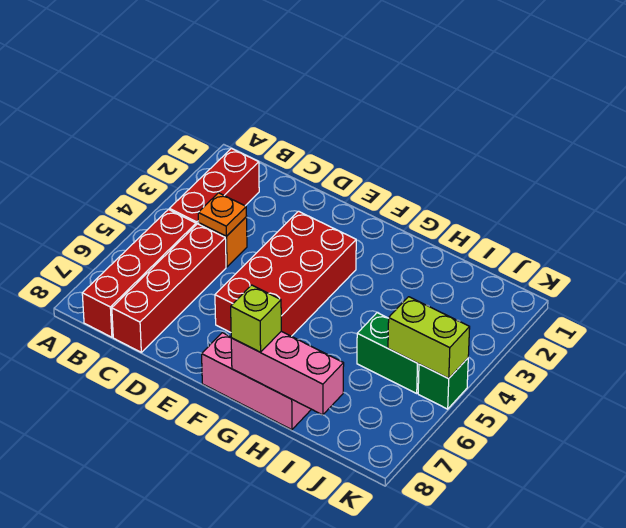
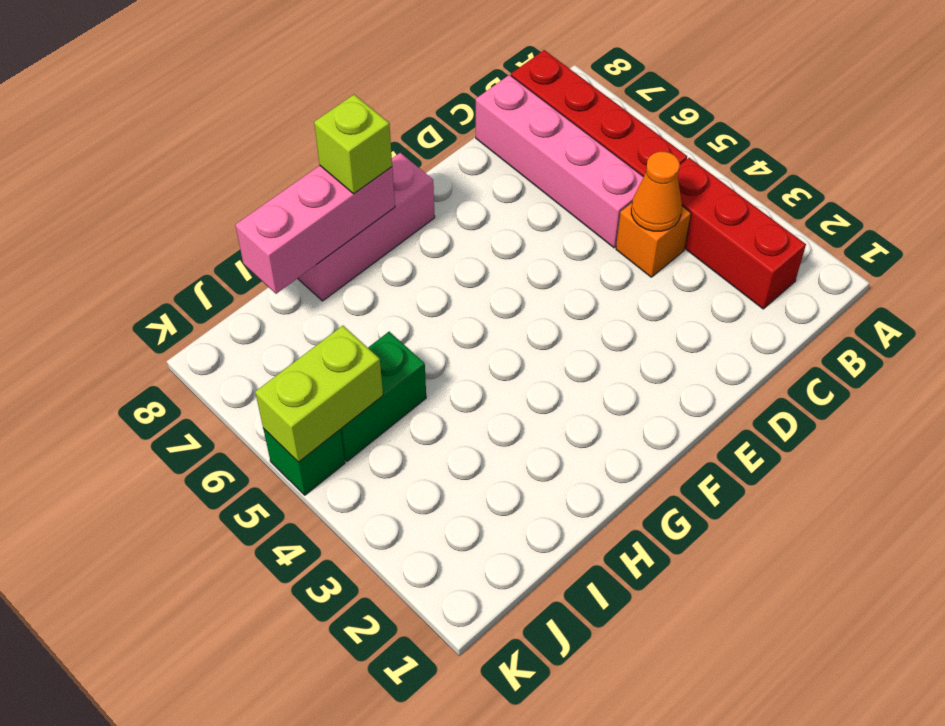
orange 1x1 plate [198,193,246,236] -> orange 1x1 cone [631,152,682,231]
red 1x4 brick [112,224,226,352] -> pink 1x4 brick [476,75,643,248]
red 2x4 brick [215,211,356,336] -> none

